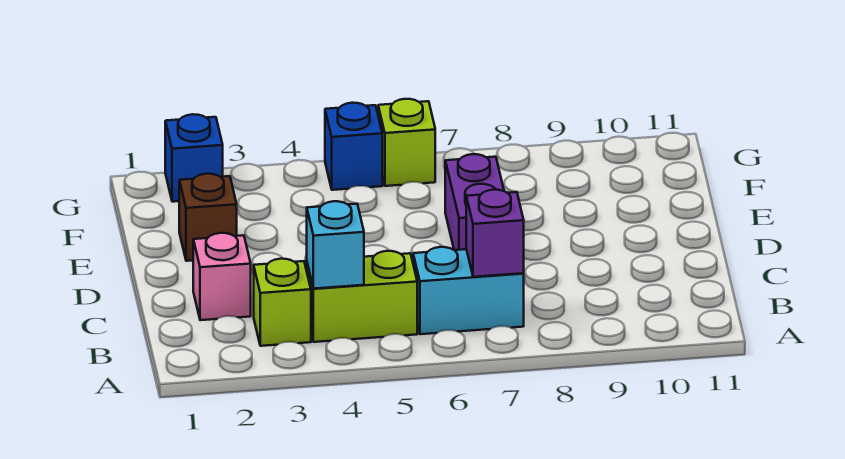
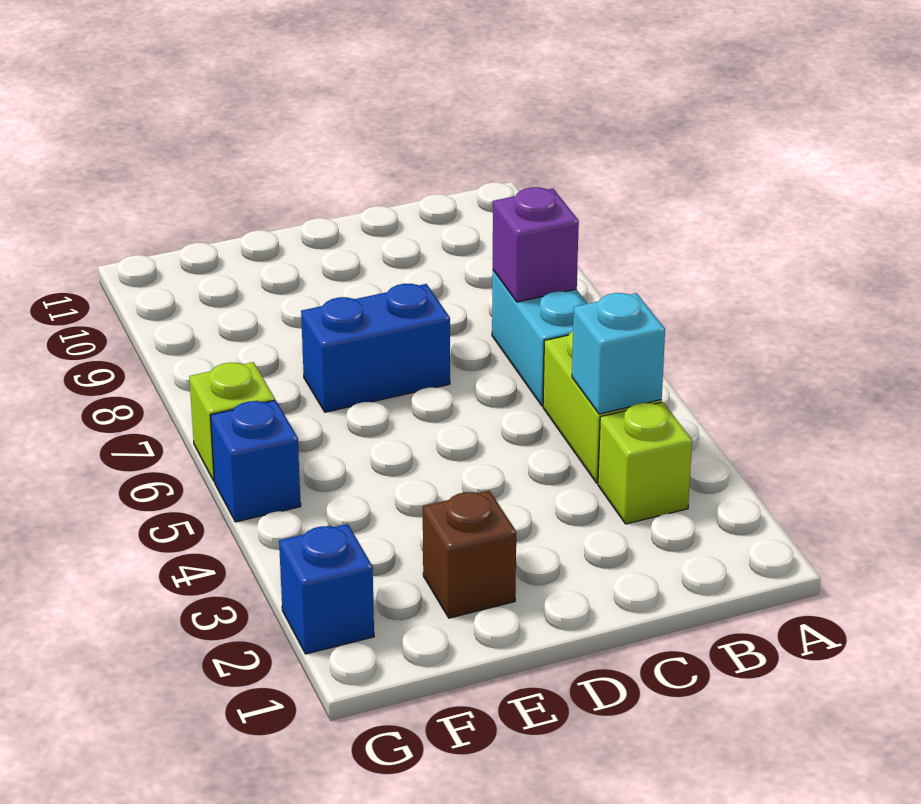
pink 1x1 brick [193,233,251,320] -> none
purple 1x2 brick [445,154,504,250] -> blue 1x2 brick [301,284,450,412]

